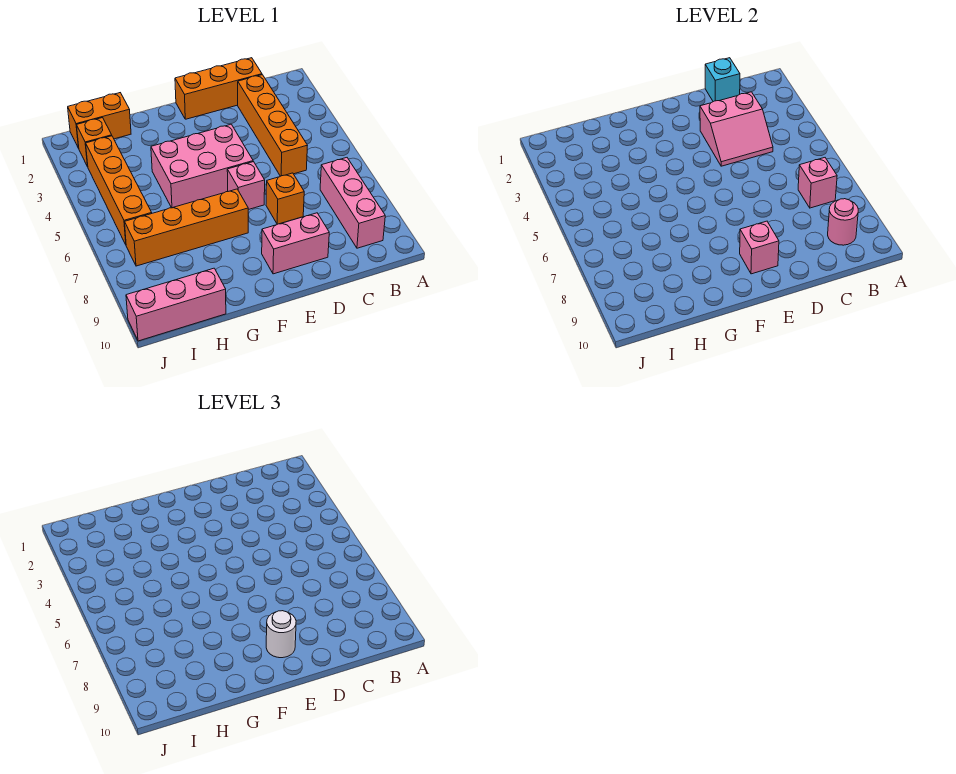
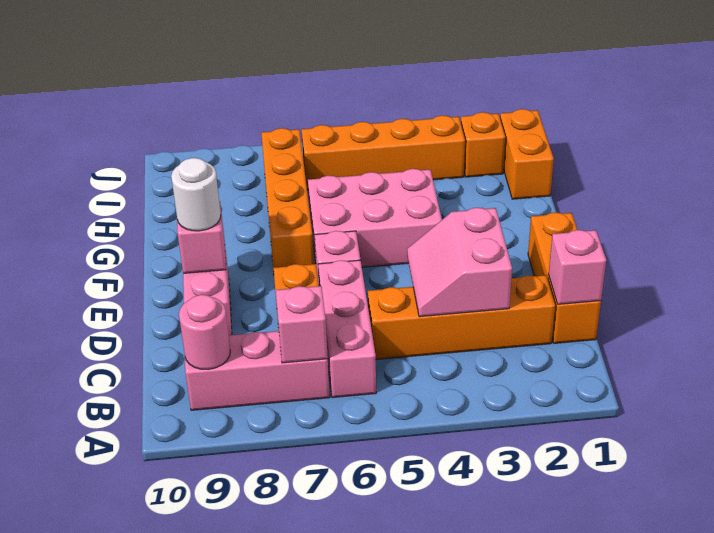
cyan 1x1 brick [705,58,740,102] -> pink 1x1 brick [549,230,606,304]
pink 2x3 brick [151,124,253,208] -> pink 2x3 brick turned to [308,169,442,267]
pink 1x3 brick [126,268,226,341] -> pink 1x3 brick moved to [318,260,376,398]

